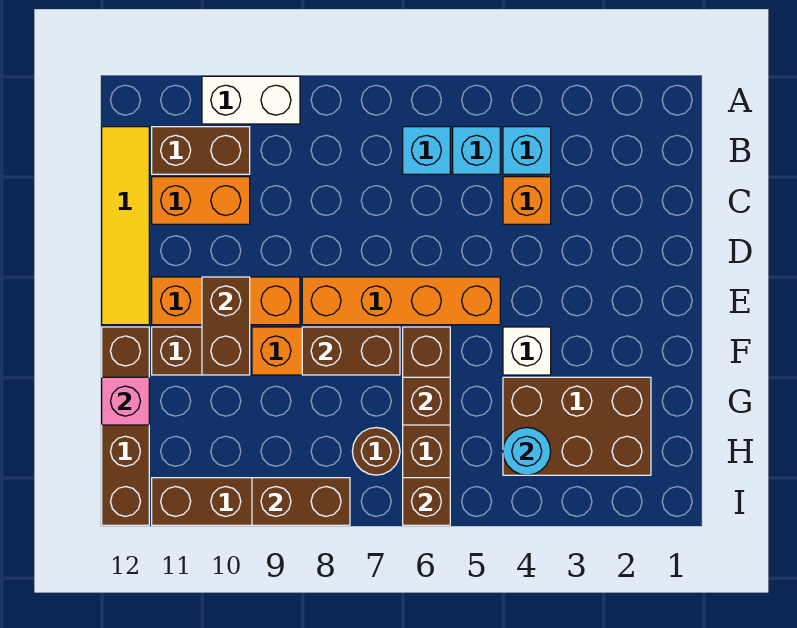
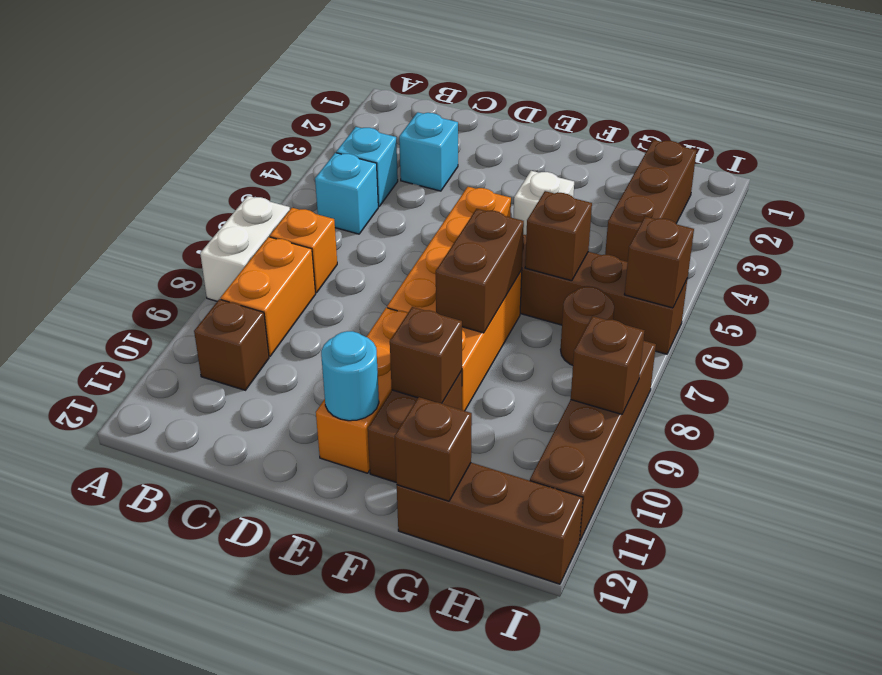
white 1x2 brick [202,76,300,124] -> white 1x2 brick moved to [200,196,290,301]
cyan 1x1 brick [403,127,450,174] -> cyan 1x1 brick moved to [399,112,458,191]
brown 1x2 brick [152,127,250,174] -> brown 1x1 brick [194,299,269,390]
yellow 1x4 tile [102,127,149,325] -> none
orange 1x1 brick [503,177,551,224] -> orange 1x1 brick moved to [270,208,337,293]
orange 1x2 brick [152,177,250,224] -> orange 1x2 brick moved to [221,237,316,356]
brown 1x2 brick [202,277,250,375] -> brown 1x1 brick [390,307,462,403]
brown 1x4 brick [102,327,149,525] -> brown 1x3 brick [397,463,583,584]
brown 2x3 brick [503,377,651,475] -> brown 1x3 brick [605,140,697,262]
pink 1x1 brick [102,377,149,425] -> brown 1x1 brick [395,397,472,501]
cyan 1x1 round brick [503,428,551,475] -> cyan 1x1 round brick moved to [321,331,379,421]
brown 1x2 brick [252,478,350,525] -> brown 1x1 brick [571,316,644,414]

